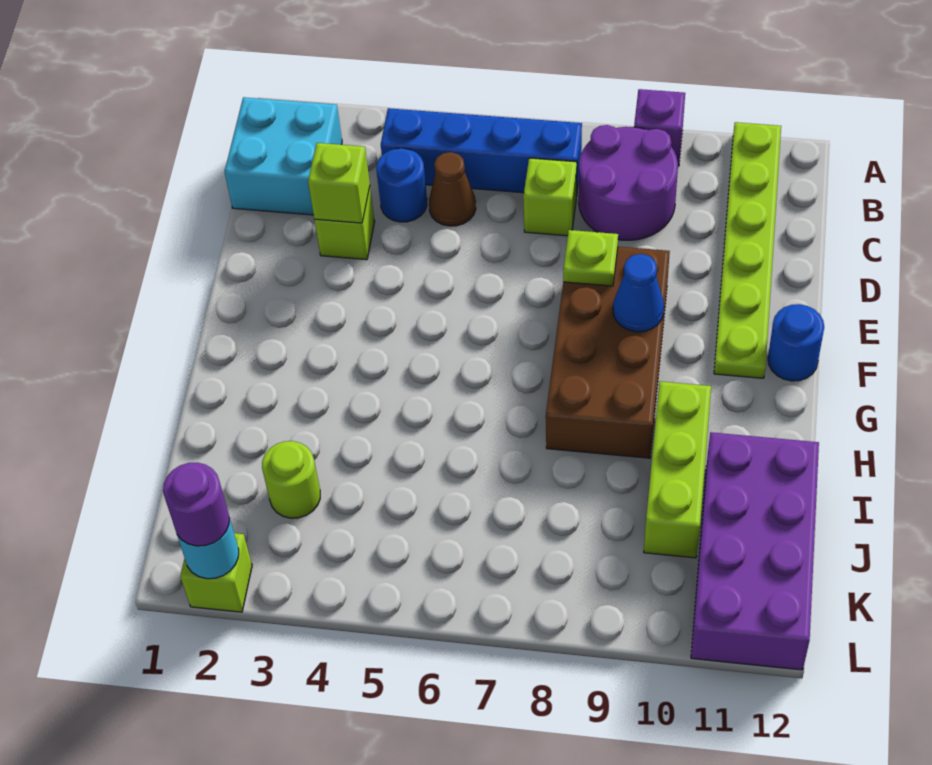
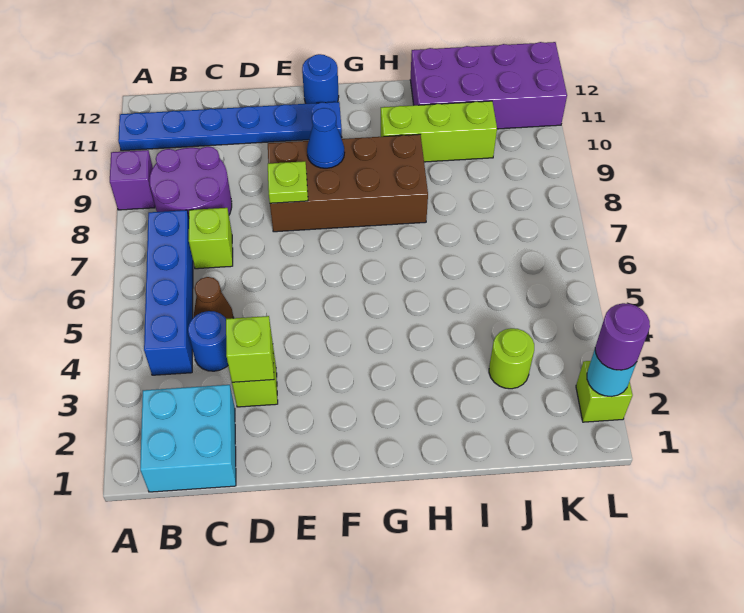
lime 1x6 plate [714,122,781,378] -> blue 1x6 plate [118,102,342,151]

